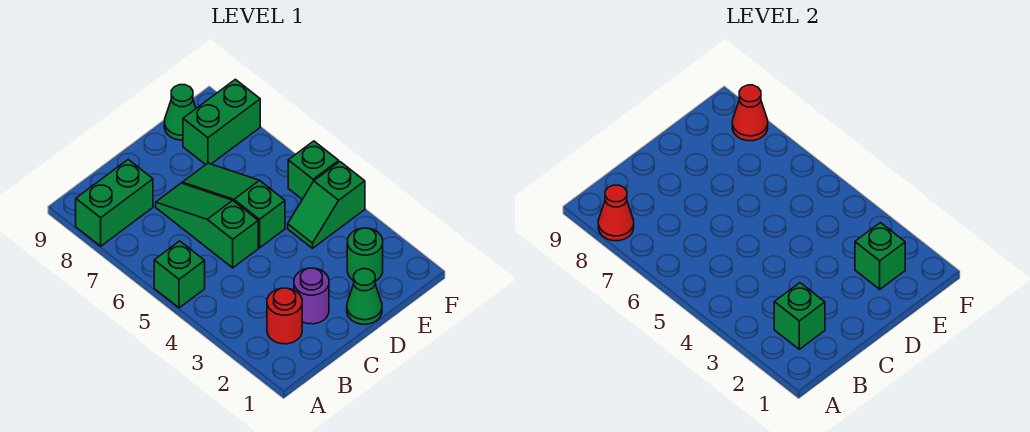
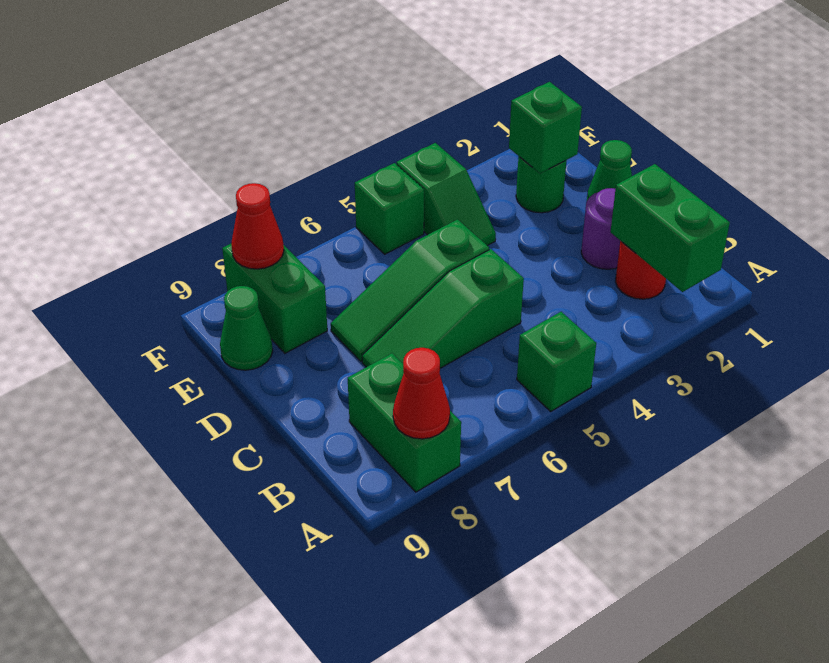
green 1x1 brick [774,283,825,349] -> green 1x2 brick [611,164,730,292]

